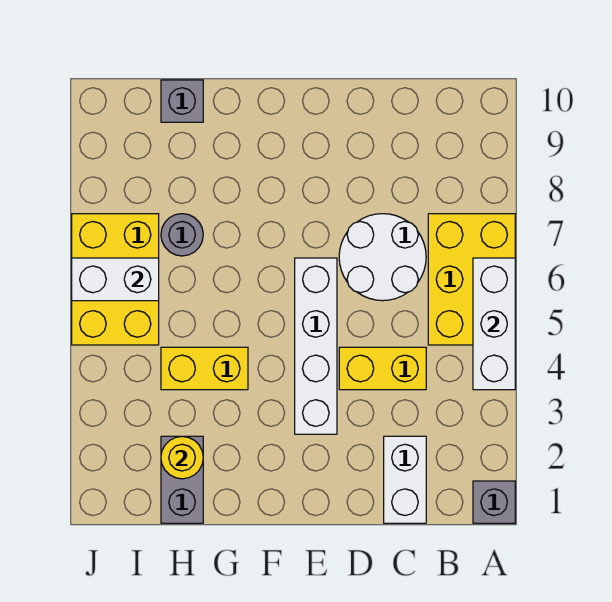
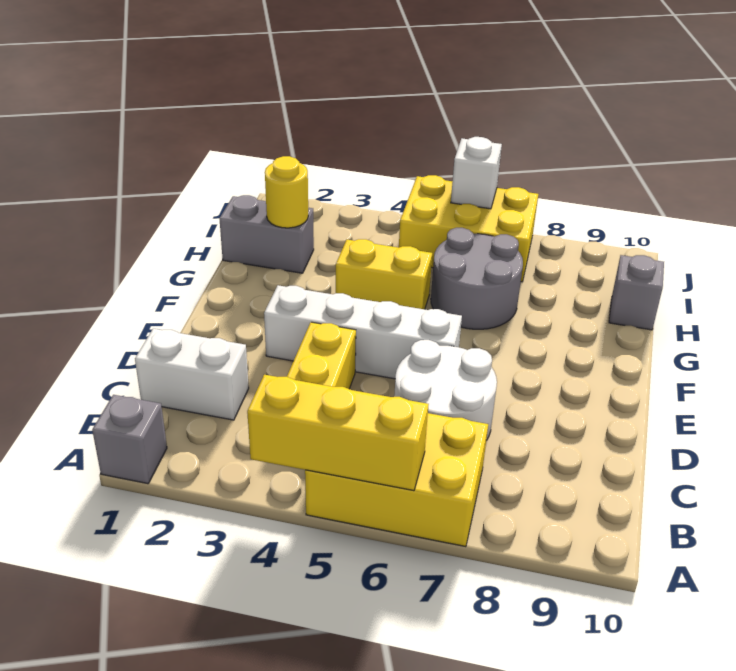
white 1x3 brick [473,258,515,390] -> yellow 1x3 brick [247,375,429,491]
yellow 1x2 brick [161,347,248,390] -> yellow 1x2 brick turned to [336,239,432,309]
grey 1x1 round brick [161,214,203,256] -> grey 2x2 round brick [431,228,523,329]
white 1x2 brick [72,258,159,301] -> white 1x1 brick [451,137,502,209]

